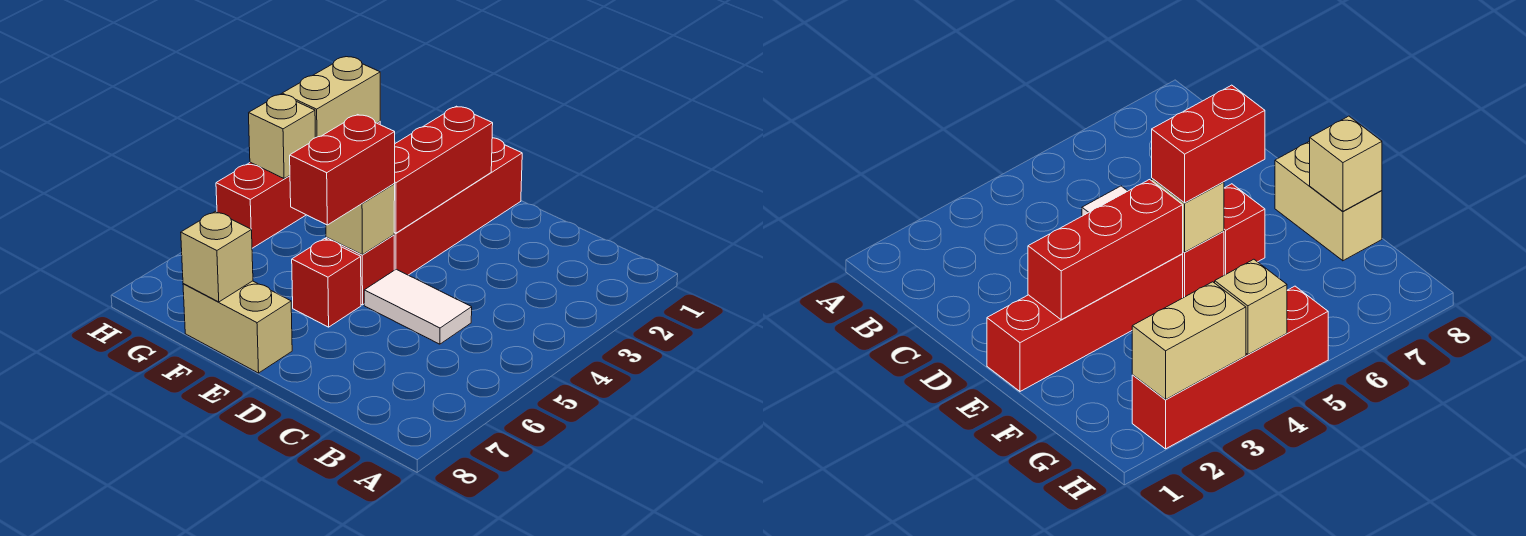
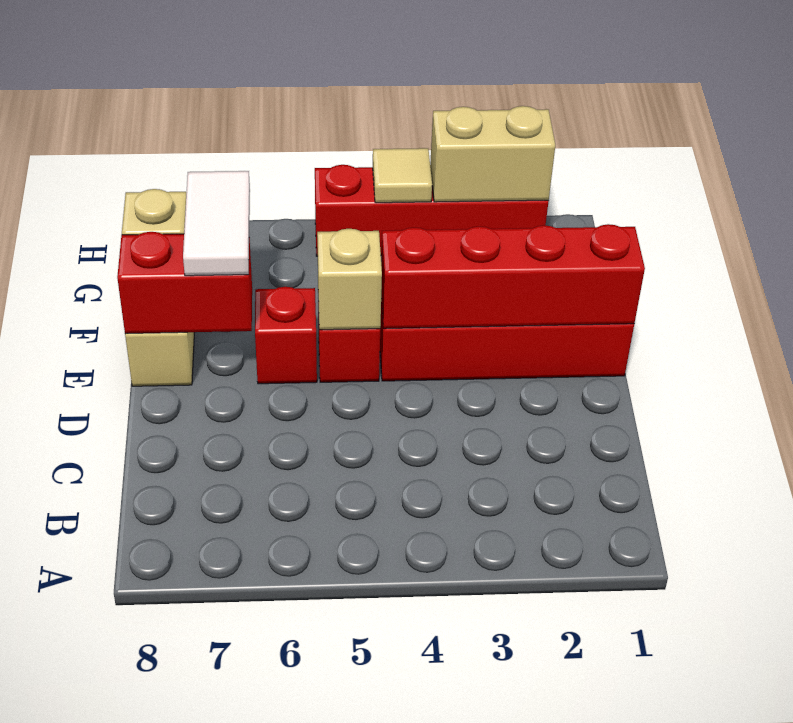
white 1x2 tile [364,269,472,344] -> white 1x2 tile moved to [183,171,250,276]
red 1x3 brick [394,106,493,233] -> red 1x4 brick [381,224,645,329]
red 1x2 brick [290,115,395,225] -> red 1x2 brick moved to [117,232,252,334]
tan 1x1 brick [249,94,315,178] -> tan 1x1 tile [373,148,432,203]

